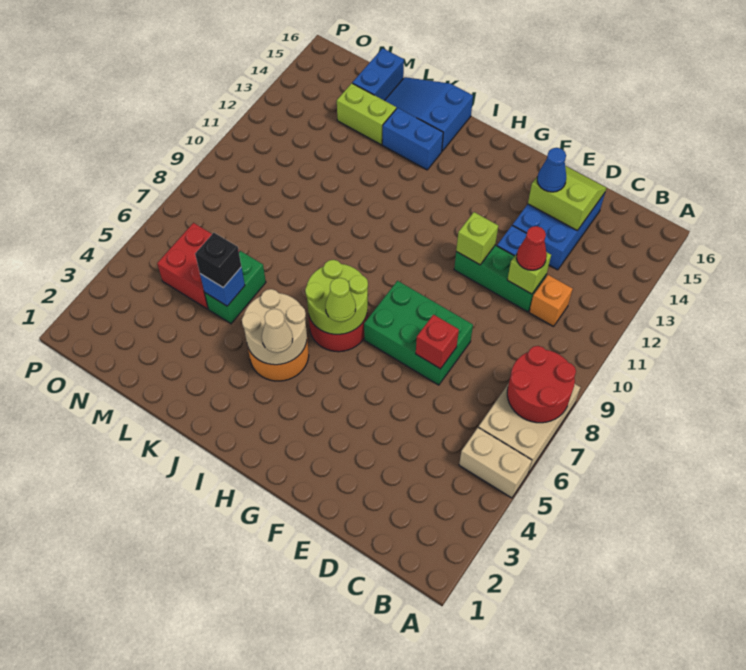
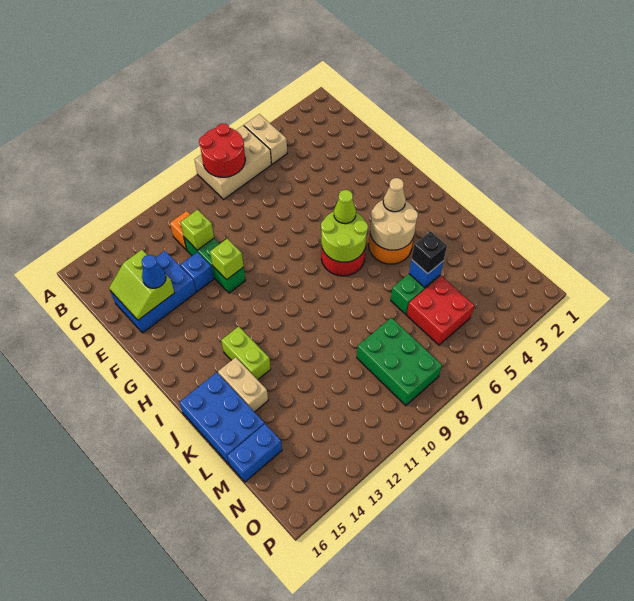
red 1x1 cone [517,226,547,270] -> none
green 2x3 brick [364,281,473,385] -> green 2x3 brick moved to [357,318,442,406]
red 1x1 brick [416,315,459,369] -> none
blue 1x2 brick [382,108,443,170] -> tan 1x2 brick [218,357,268,412]
blue 2x3 slope [385,77,473,151] -> blue 2x3 brick [179,372,264,464]
lime 1x2 brick [337,83,396,145] -> lime 1x2 brick moved to [221,326,271,380]

